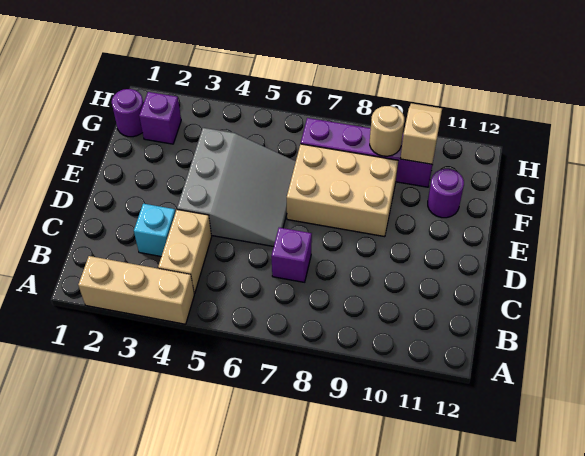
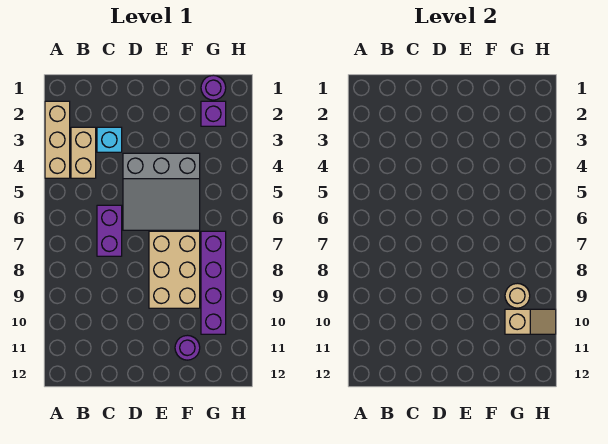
tan 1x2 brick [158,210,212,294] -> tan 1x2 brick turned to [71,127,96,178]
purple 1x1 brick [271,228,312,282] -> purple 1x2 brick [97,205,122,256]

